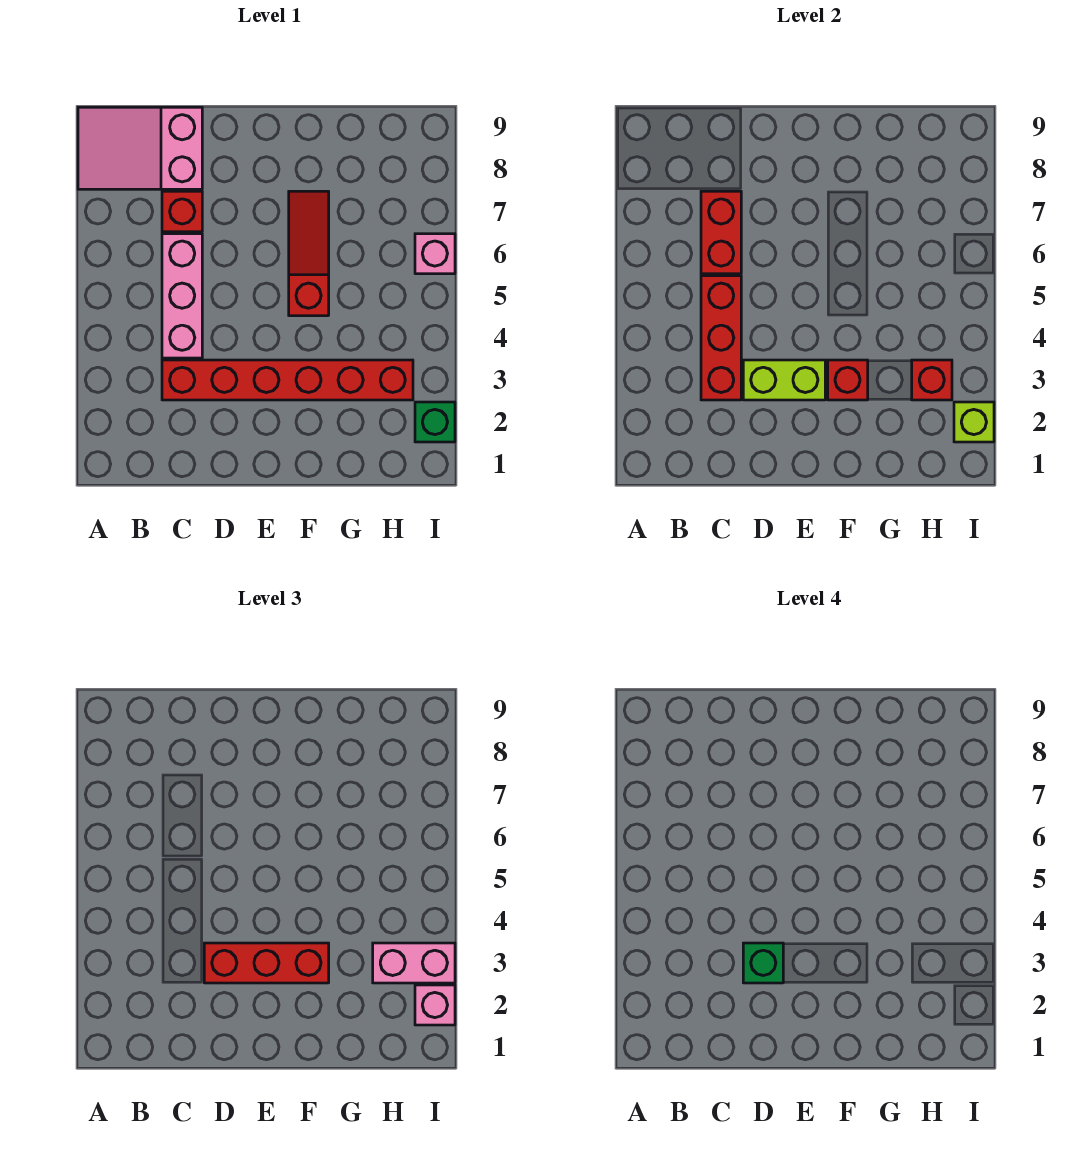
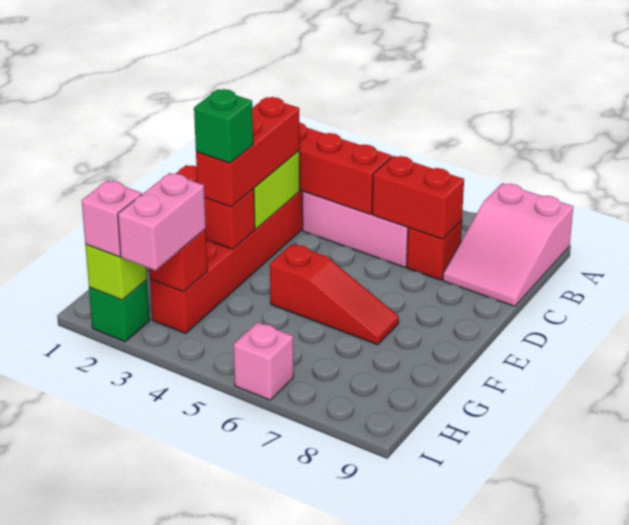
pink 2x3 slope [78,107,202,189] -> pink 2x3 slope turned to [443,183,573,306]
green 1x1 brick [743,943,783,983] -> green 1x1 brick moved to [194,89,253,163]
red 1x1 brick [828,360,868,400] -> red 1x2 brick [176,165,255,249]

